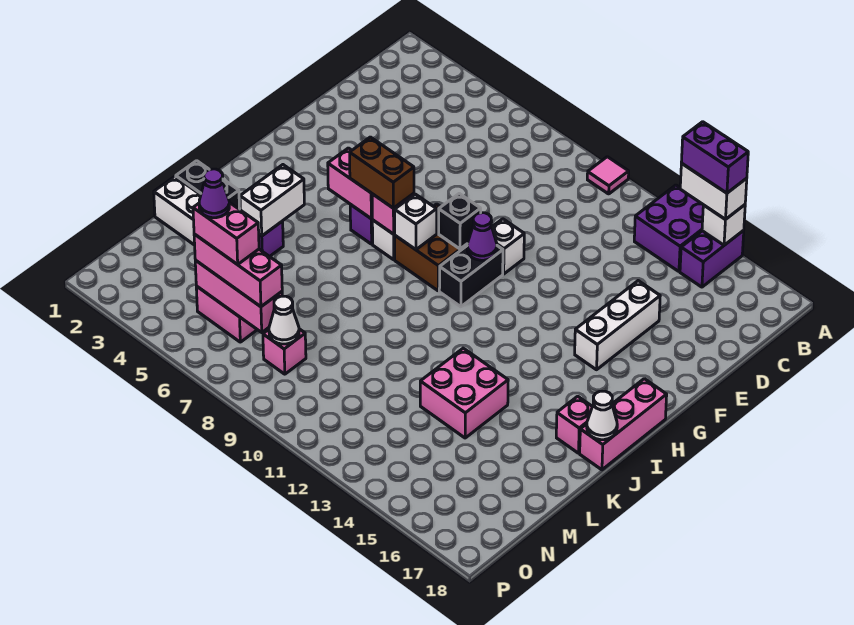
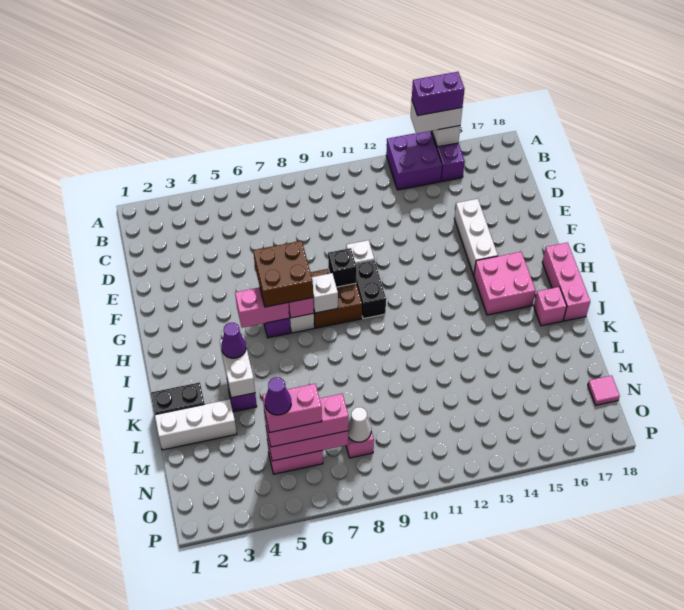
pink 1x1 tile [587,157,629,194] -> pink 1x1 tile moved to [588,376,620,405]
purple 1x1 cone [467,213,497,260] -> purple 1x1 cone moved to [221,323,246,358]
brown 1x2 brick [350,137,414,208] -> brown 2x2 brick [253,241,313,307]
white 1x1 cone [587,391,617,440] -> none
pink 2x2 brick [420,348,508,438] -> pink 2x2 brick moved to [474,252,536,315]

